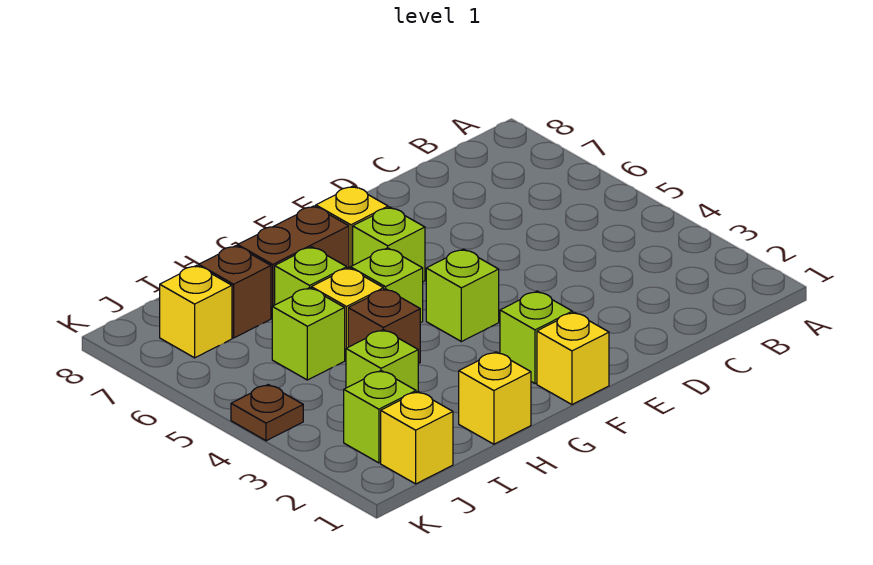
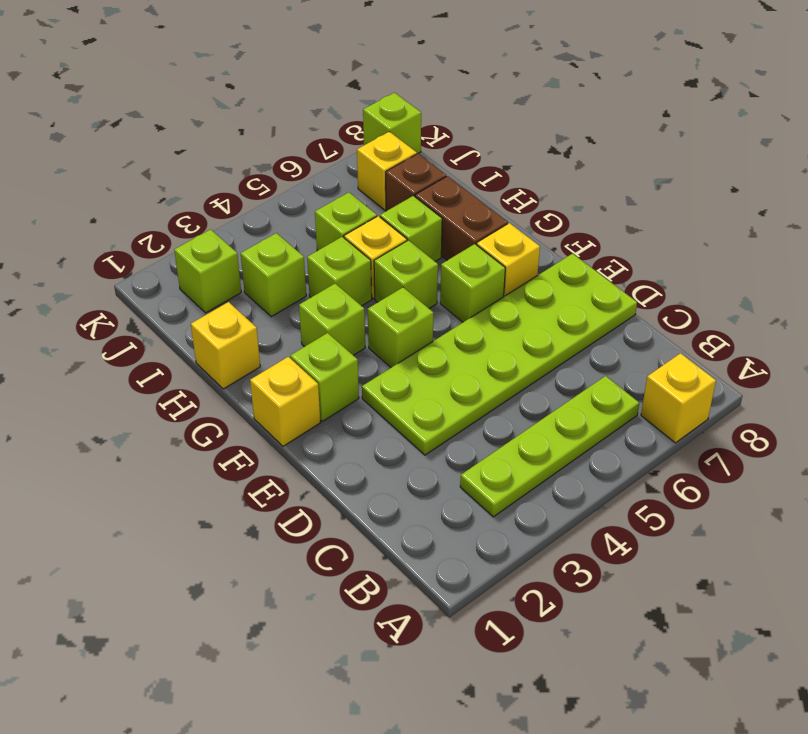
none -> lime 1x4 plate [460,376,639,517]
none -> lime 2x6 plate [362,254,637,455]
none -> lime 1x1 brick [299,284,365,355]
brown 1x1 brick [348,289,420,364] -> lime 1x1 brick [307,237,372,306]
yellow 1x1 brick [381,392,453,484] -> yellow 1x1 brick moved to [641,353,716,443]
brown 1x1 plate [231,385,303,441] -> none
none -> lime 1x1 brick [363,93,421,154]

